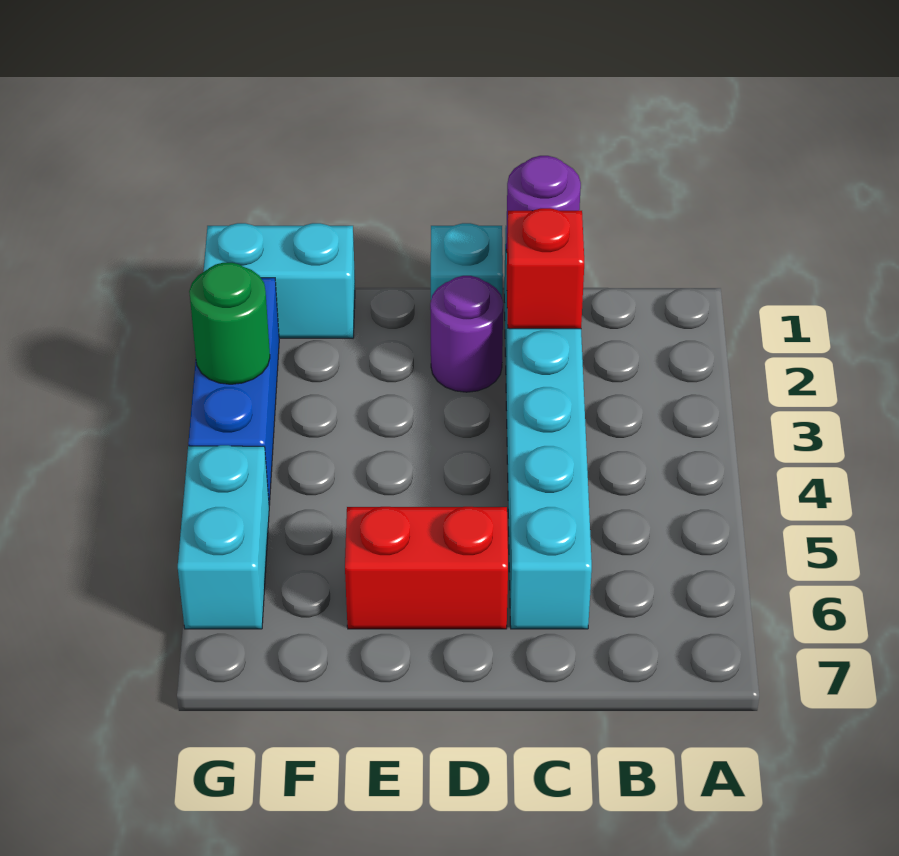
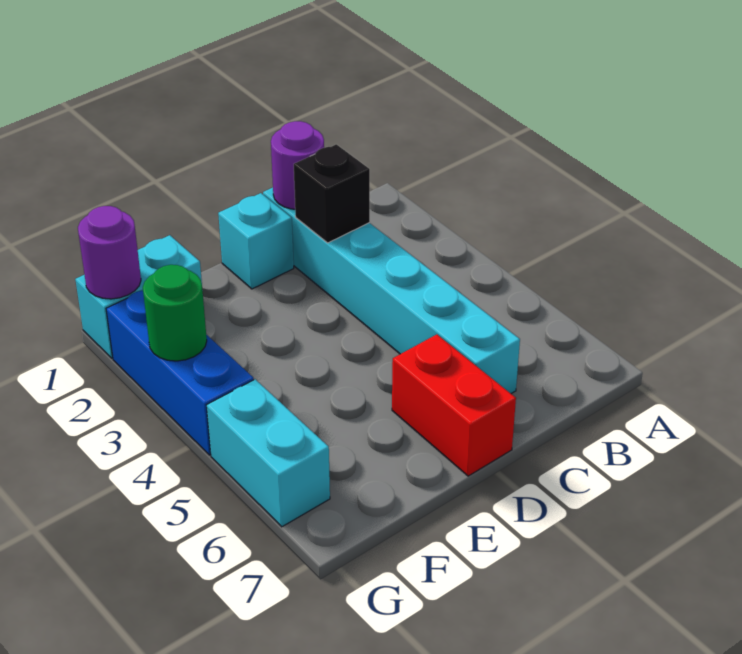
red 1x1 brick [507,208,584,329] -> black 1x1 brick [294,144,370,243]
purple 1x1 round brick [430,276,503,392] -> purple 1x1 round brick moved to [78,206,141,299]
red 1x2 brick [345,507,508,629] -> red 1x2 brick turned to [392,334,516,476]

